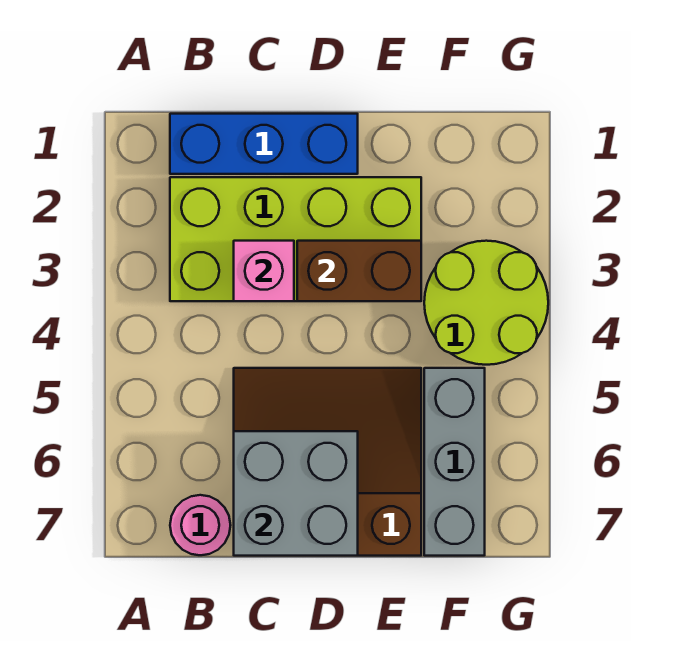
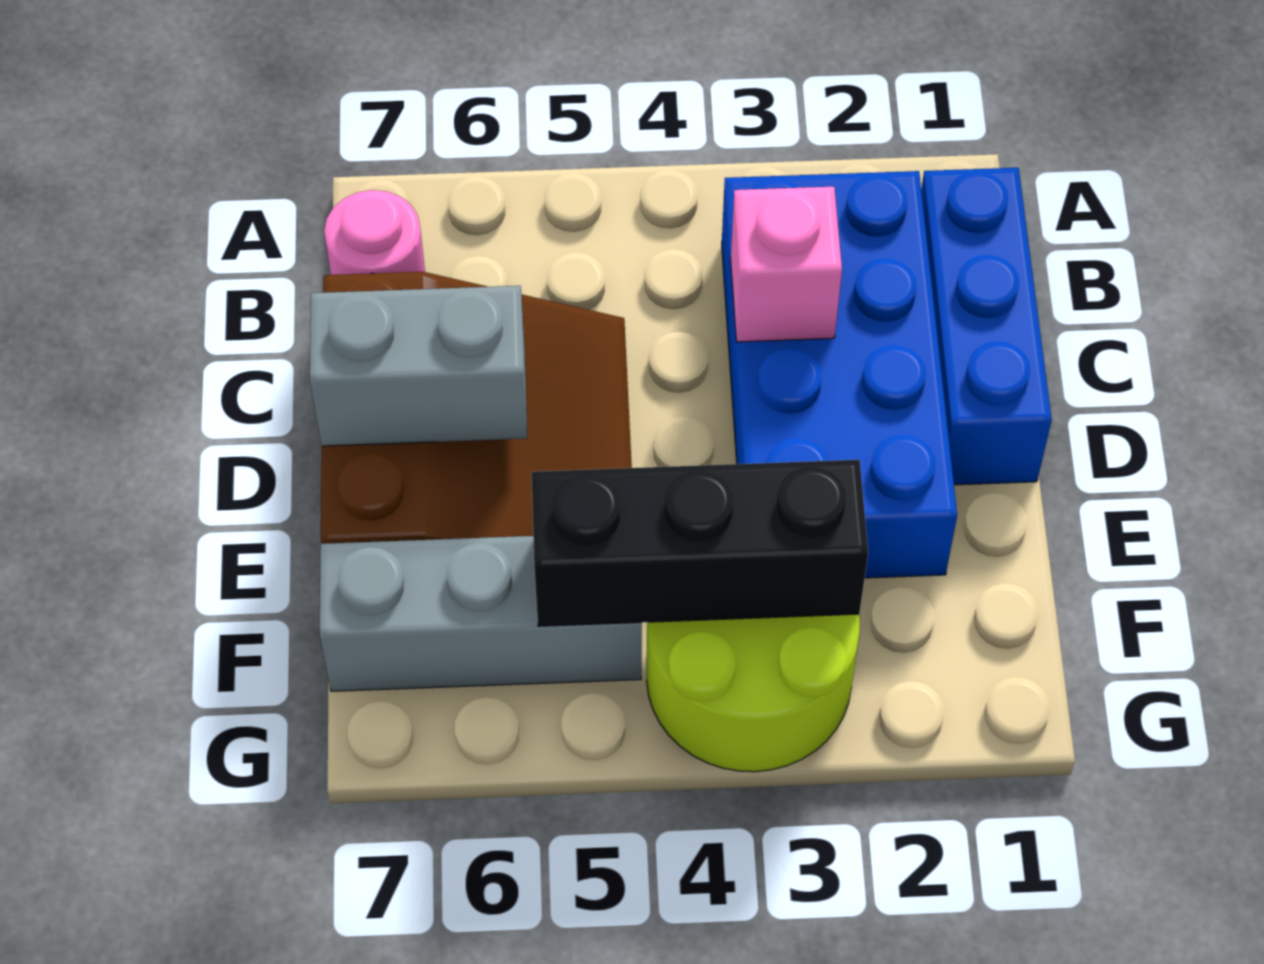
lime 2x4 brick [170,177,421,301] -> blue 2x4 brick [722,171,957,578]
grey 2x2 brick [234,431,358,556] -> grey 1x2 brick [310,286,527,446]
brown 1x2 brick [297,241,421,301] -> none
none -> black 1x3 brick [532,460,868,626]

